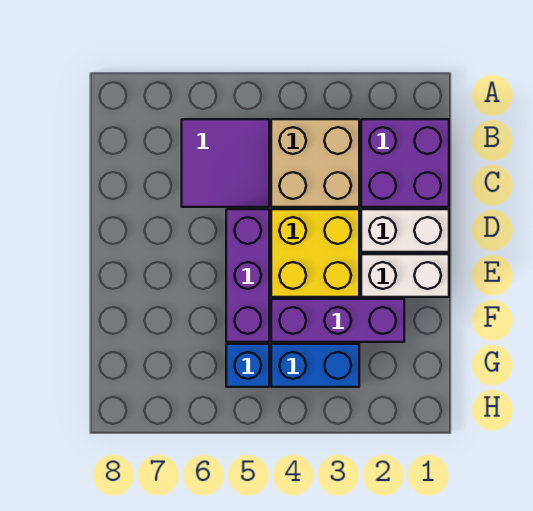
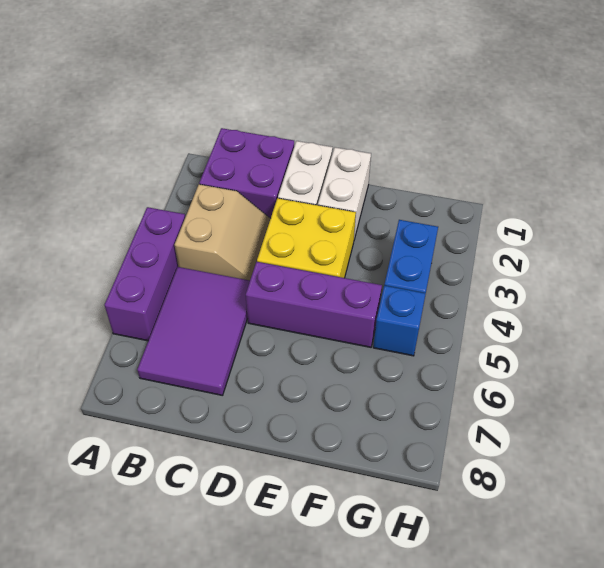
tan 2x2 brick [271,119,359,207] -> tan 2x2 slope [175,184,271,280]
purple 2x2 tile [182,119,269,207] -> purple 2x3 tile [137,267,250,396]
purple 1x3 brick [271,299,404,342] -> purple 1x3 brick moved to [105,207,185,341]

